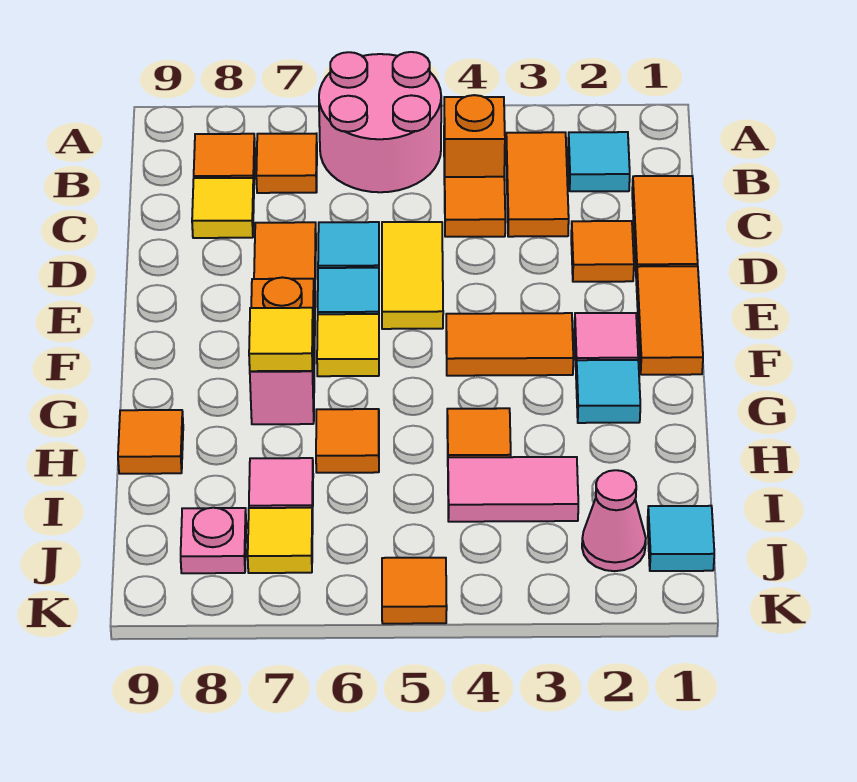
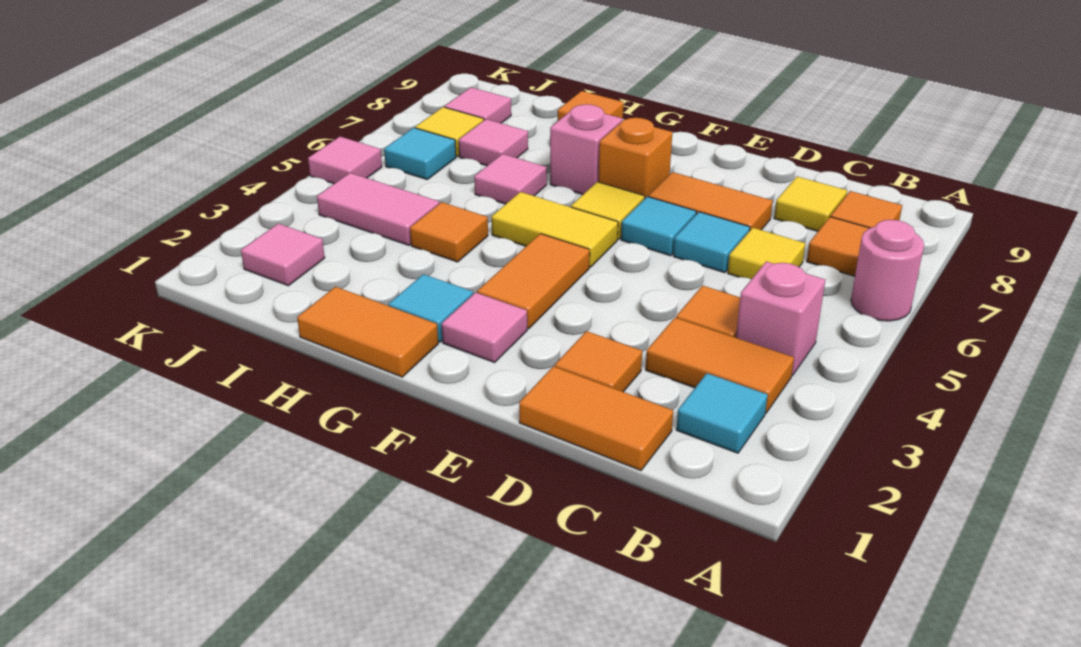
pink 2x2 round brick [319,52,441,192] -> pink 1x1 round brick [851,220,924,321]
orange 1x1 brick [444,95,505,184] -> pink 1x1 brick [736,261,825,376]
yellow 1x2 tile [382,222,443,329] -> yellow 1x2 tile moved to [491,192,618,267]
orange 1x2 tile [636,266,703,375] -> orange 1x2 tile moved to [297,287,438,377]
yellow 1x1 tile [249,308,313,371] -> yellow 1x1 tile moved to [728,228,805,279]
orange 1x1 tile [316,409,379,473] -> pink 1x1 tile [474,154,547,204]
pink 1x2 tile [448,457,578,522] -> pink 1x2 tile turned to [317,173,439,245]
cyan 1x1 tile [648,506,714,571] -> cyan 1x1 tile moved to [384,128,456,179]
pink 1x1 cone [582,470,646,571] -> pink 1x1 tile [241,224,325,286]
pink 1x1 plate [181,508,246,573] -> pink 1x1 tile [444,87,511,123]
orange 1x1 tile [382,558,447,624] -> pink 1x1 tile [308,137,382,184]

